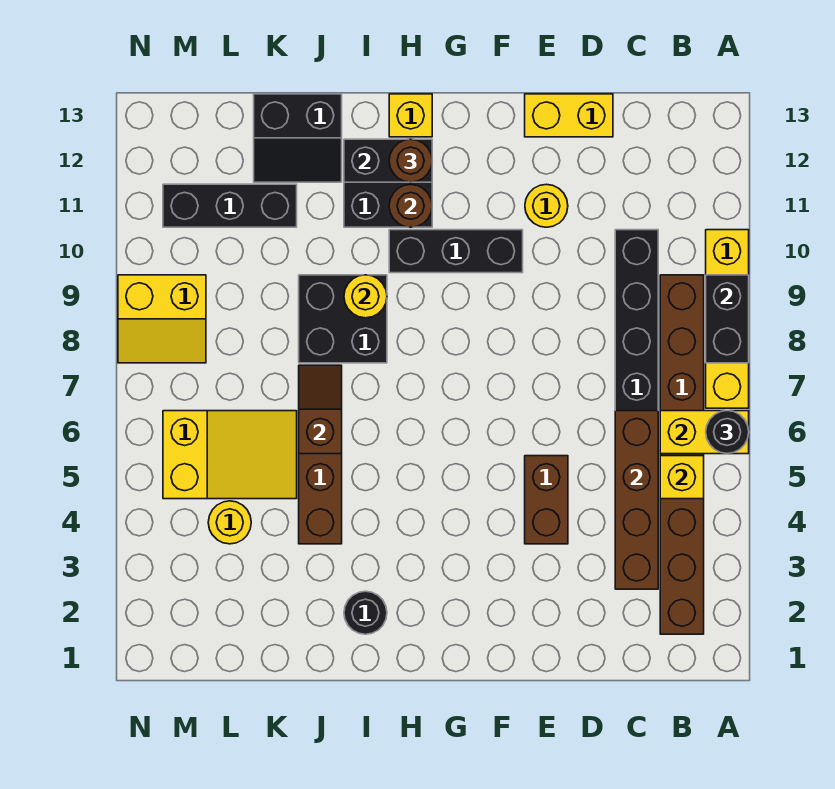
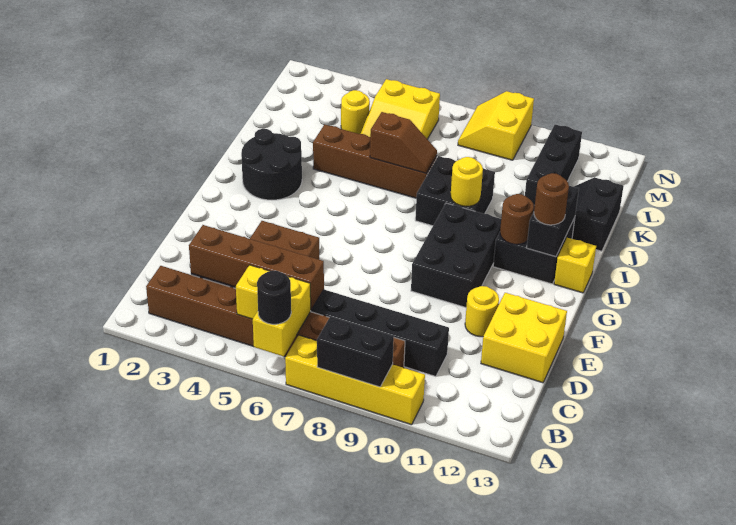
yellow 1x2 brick [525,94,613,137] -> yellow 2x2 brick [481,293,567,383]
black 1x3 brick [389,230,523,273] -> black 2x3 brick [411,203,501,307]
black 1x1 round brick [344,591,387,634] -> black 2x2 round brick [241,129,302,200]

